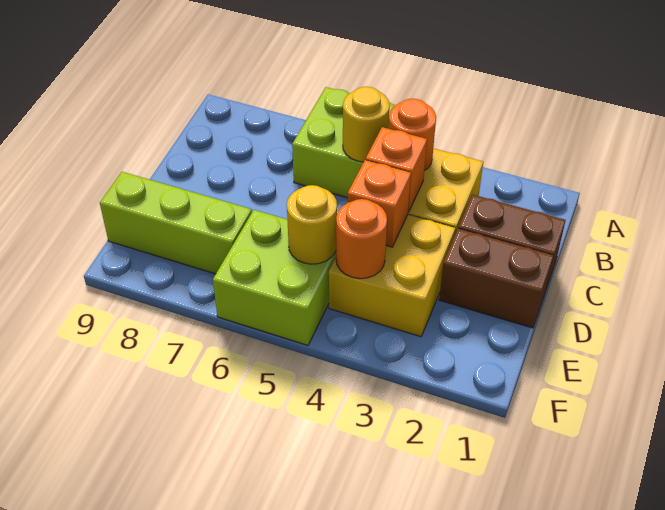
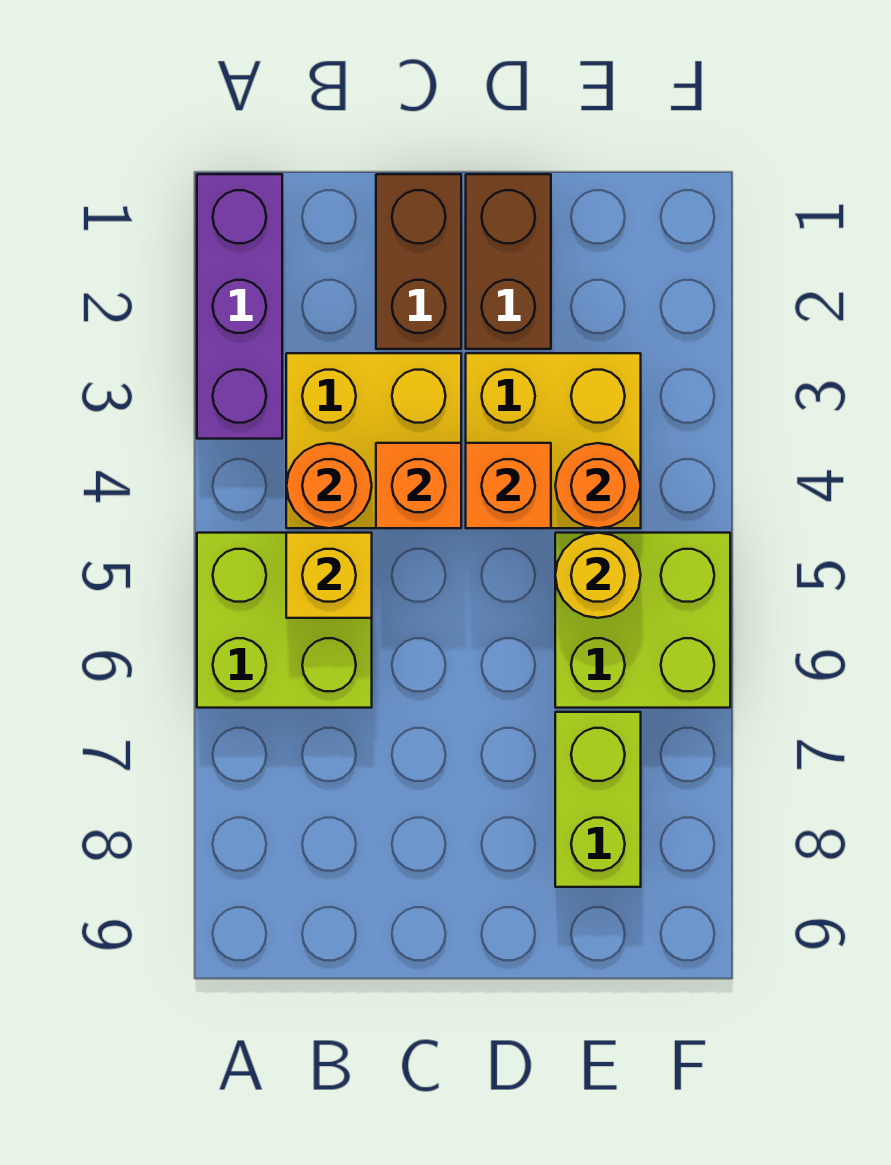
none -> purple 1x3 brick [197,174,282,439]
yellow 1x1 round brick [343,87,390,162] -> yellow 1x1 brick [286,533,372,618]
lime 1x3 brick [100,172,252,274] -> lime 1x2 brick [555,712,641,887]

